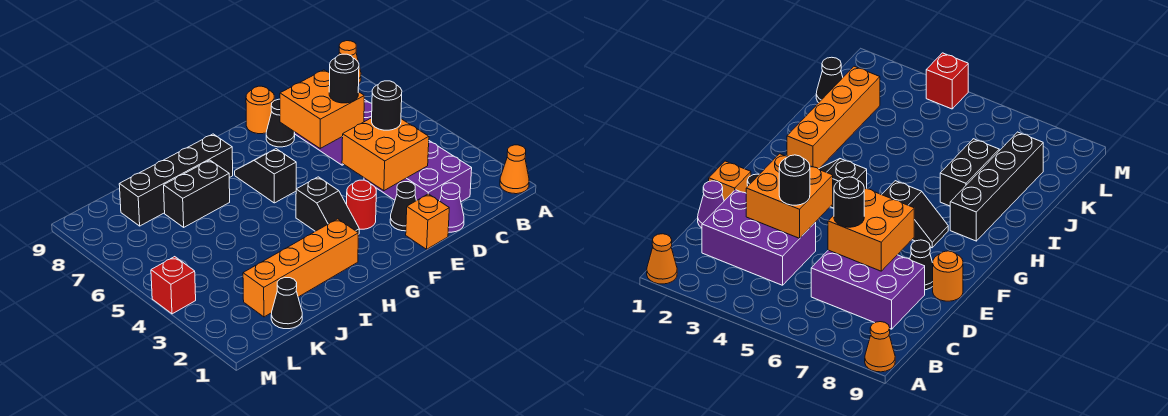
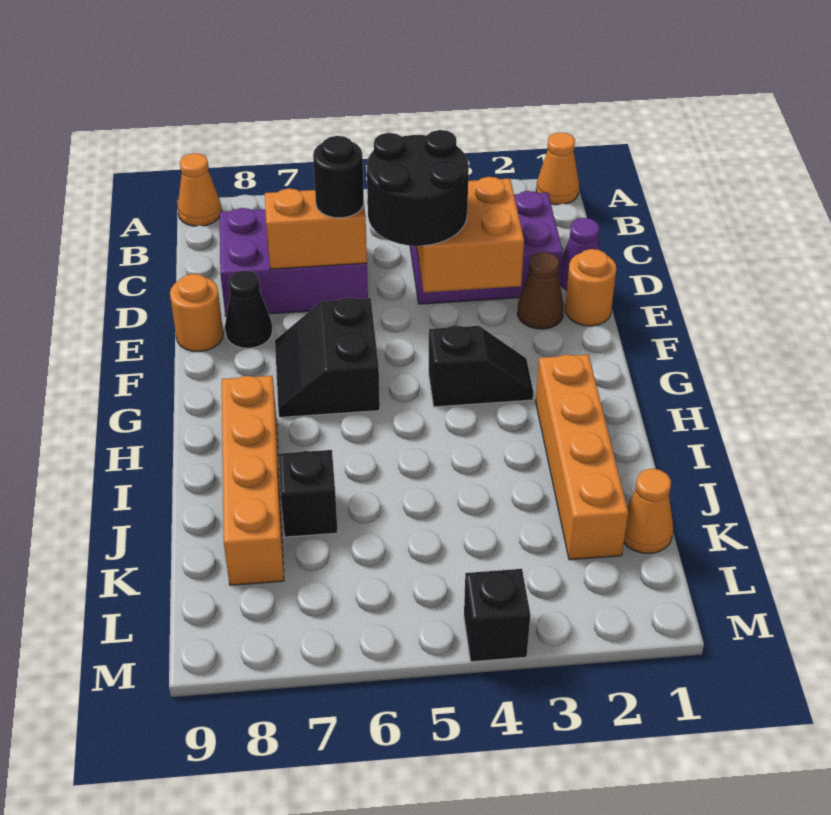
black 1x1 round brick [372,81,402,130] -> black 2x2 round brick [367,130,469,246]
orange 2x2 brick [280,70,364,148] -> orange 1x2 brick [265,188,367,269]
orange 1x1 brick [406,194,449,249] -> orange 1x1 round brick [565,249,616,326]
black 1x1 cone [390,182,416,231] -> brown 1x1 cone [517,252,564,329]
red 1x1 round brick [347,180,376,229] -> none
black 1x2 slope [235,149,296,203] -> black 2x2 slope [275,297,380,417]
black 1x4 brick [119,134,233,226] -> orange 1x4 brick [222,376,284,585]
black 1x2 brick [164,160,230,227] -> black 1x1 brick [279,450,338,537]
black 1x1 cone [271,278,302,329] -> orange 1x1 cone [624,469,673,554]
red 1x1 brick [151,257,196,314] -> black 1x1 brick [464,569,530,662]

